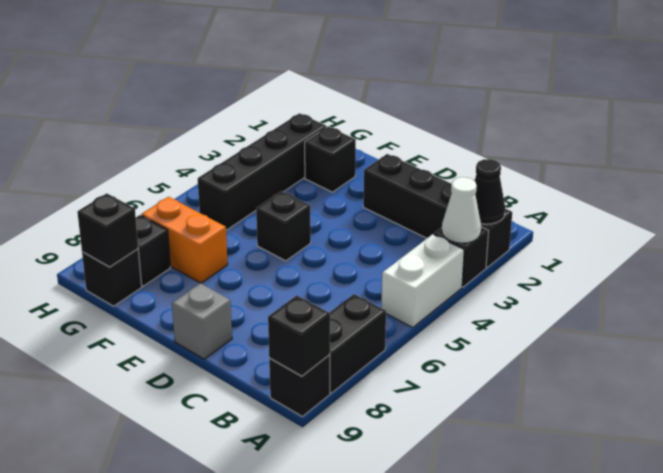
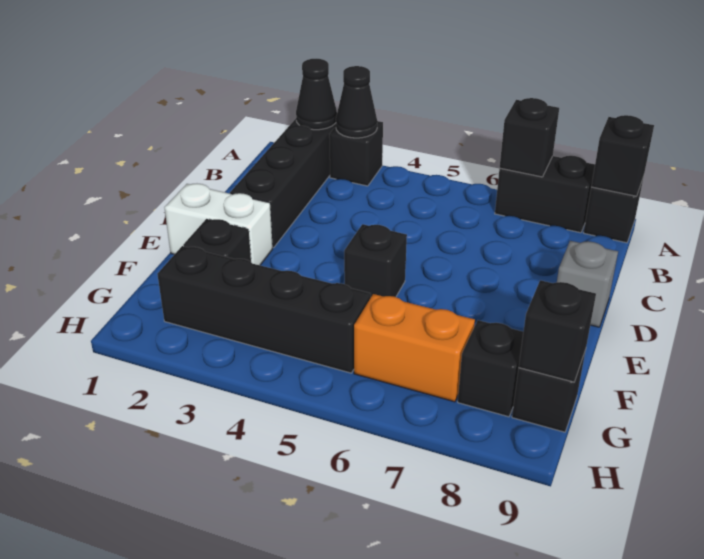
white 1x1 cone [442,177,481,243] -> black 1x1 cone [336,66,377,138]
white 1x2 brick [381,234,464,327] -> white 1x2 brick moved to [164,184,273,265]
none -> black 1x1 brick [500,98,559,177]
orange 1x2 brick [141,197,228,283] -> orange 1x2 brick turned to [354,294,475,402]

